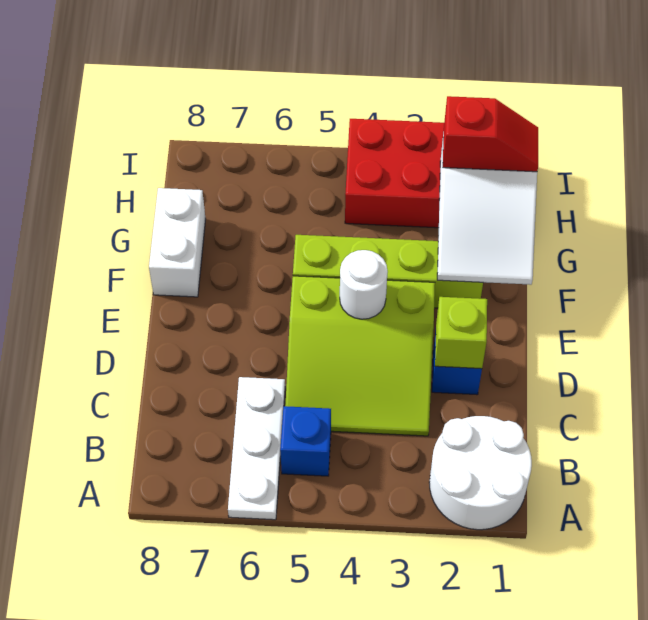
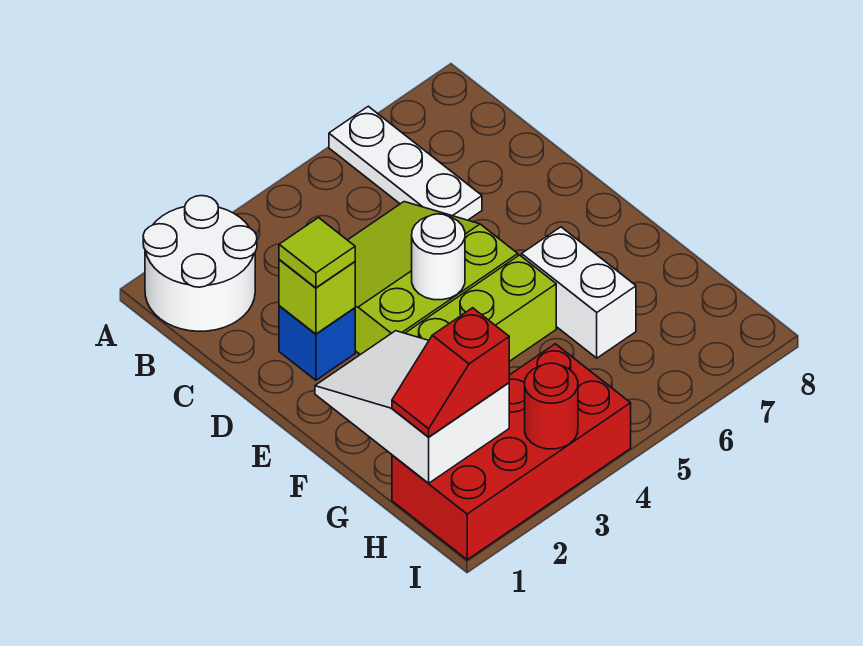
blue 1x1 brick [280,406,331,476] -> none
none -> lime 1x1 tile [279,218,355,288]
white 1x2 brick [149,188,206,297] -> white 1x2 brick moved to [522,227,636,358]
none -> red 1x1 round brick [525,363,578,449]

